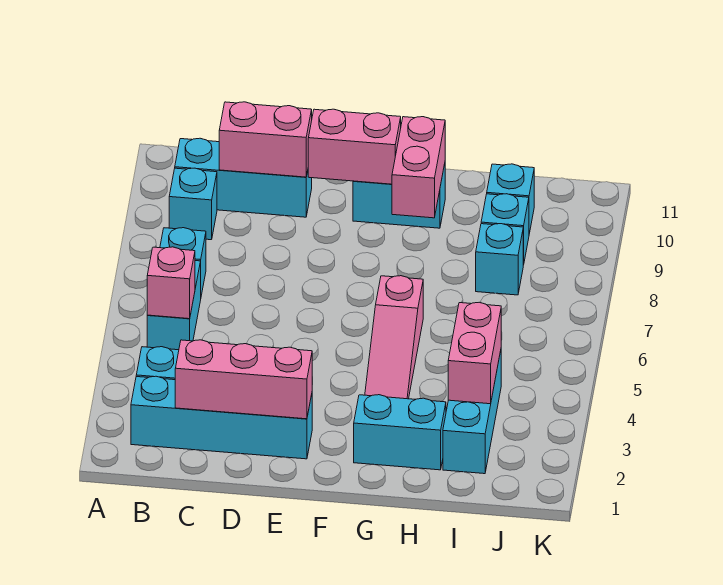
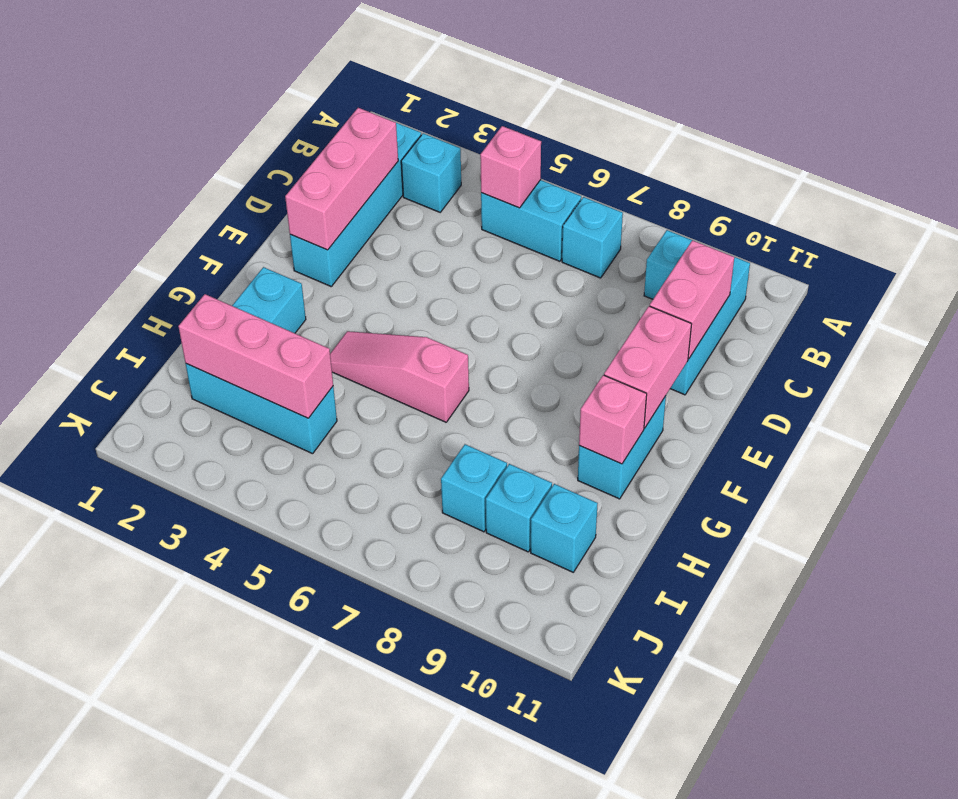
pink 1x2 brick [392,117,445,218] -> pink 1x1 brick [579,375,647,464]
pink 1x2 brick [448,302,501,404] -> pink 1x3 brick [178,294,333,418]

